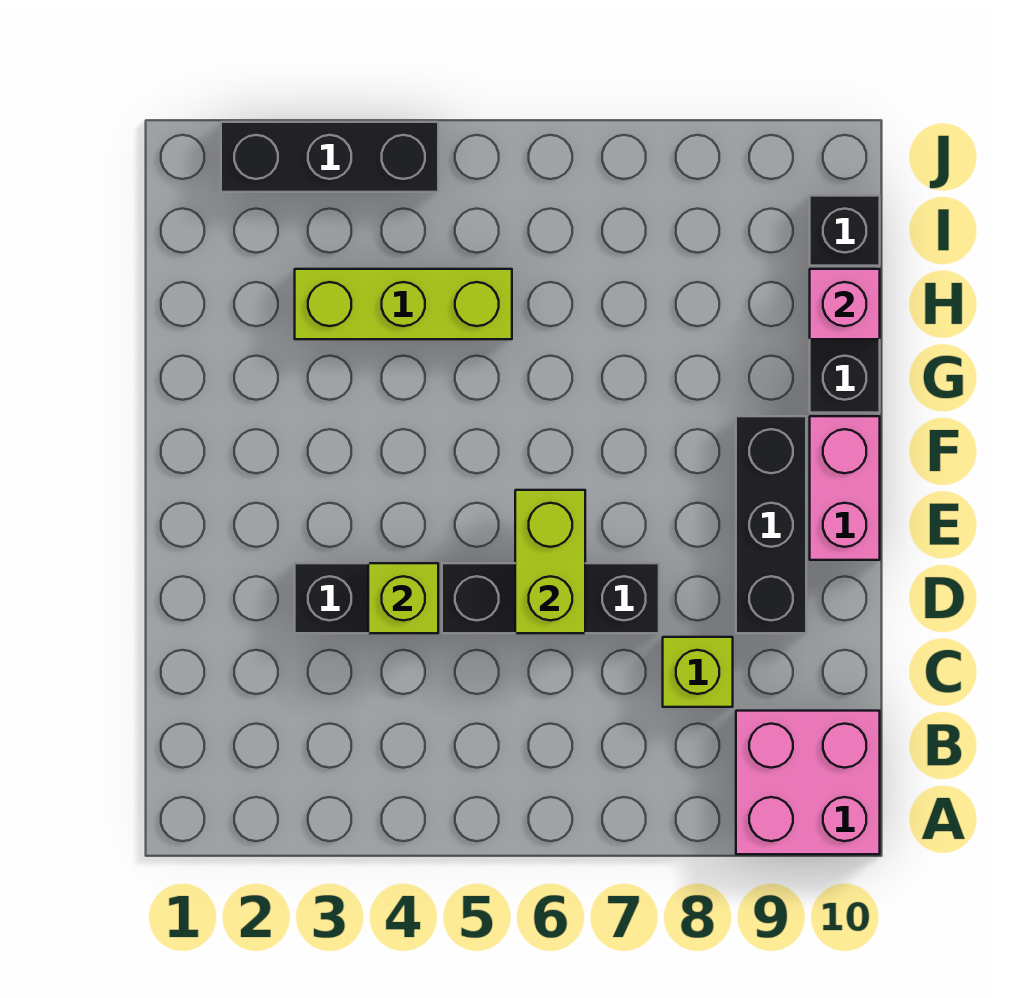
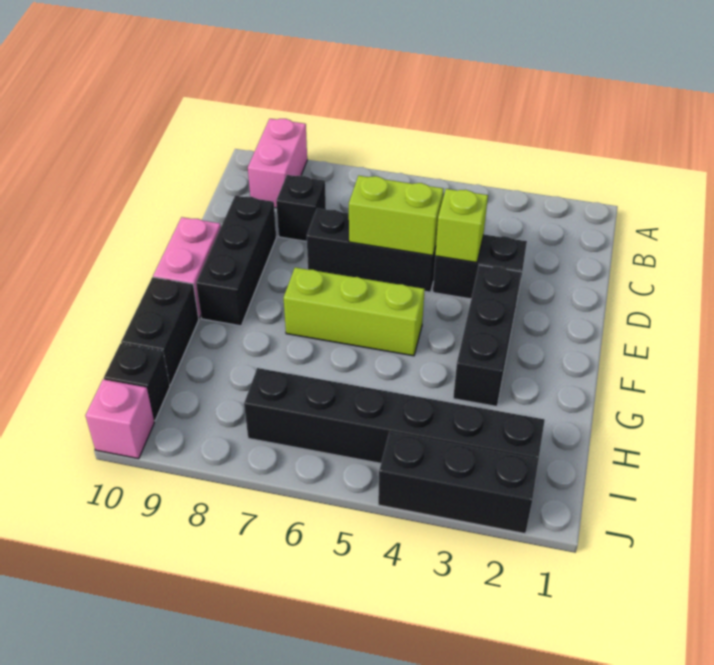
pink 2x2 brick [736,711,880,854] -> pink 1x2 brick [248,119,307,208]
lime 1x1 brick [663,637,733,707] -> black 1x1 brick [276,175,326,241]
lime 1x2 brick [515,490,585,633] -> lime 1x2 brick turned to [349,176,444,255]
none -> black 1x3 brick [453,265,521,406]
lime 1x3 brick [295,269,512,339] -> lime 1x3 brick moved to [284,267,425,356]
pink 1x1 brick [810,269,880,339] -> pink 1x1 brick moved to [85,379,154,459]
none -> black 1x6 brick [244,368,545,463]

